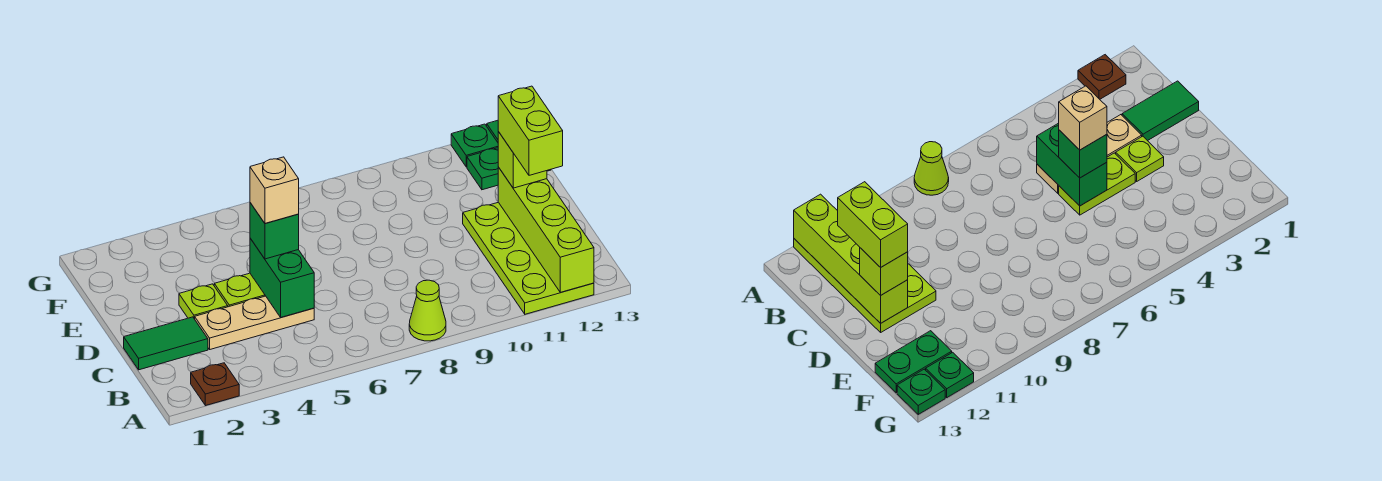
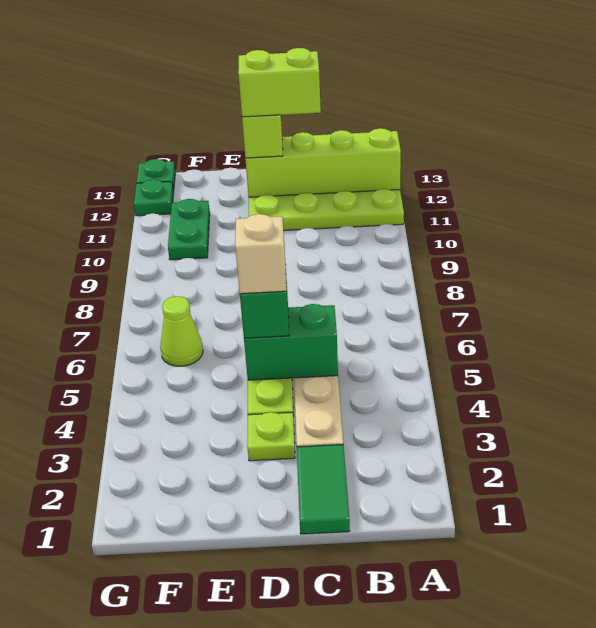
brown 1x1 plate [191,363,239,406] -> none
lime 1x1 cone [409,280,446,341] -> lime 1x1 cone moved to [160,296,203,366]
green 1x2 plate [467,148,551,190] -> green 1x2 plate moved to [168,199,210,260]

